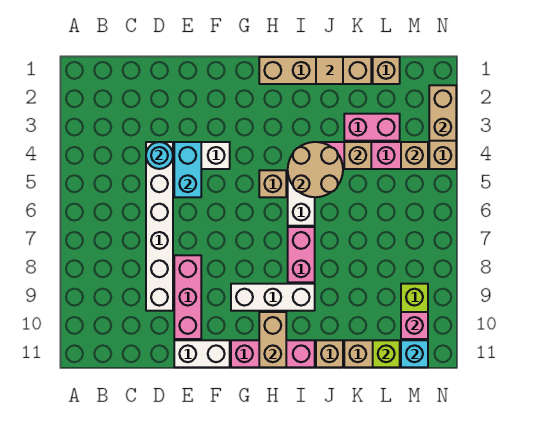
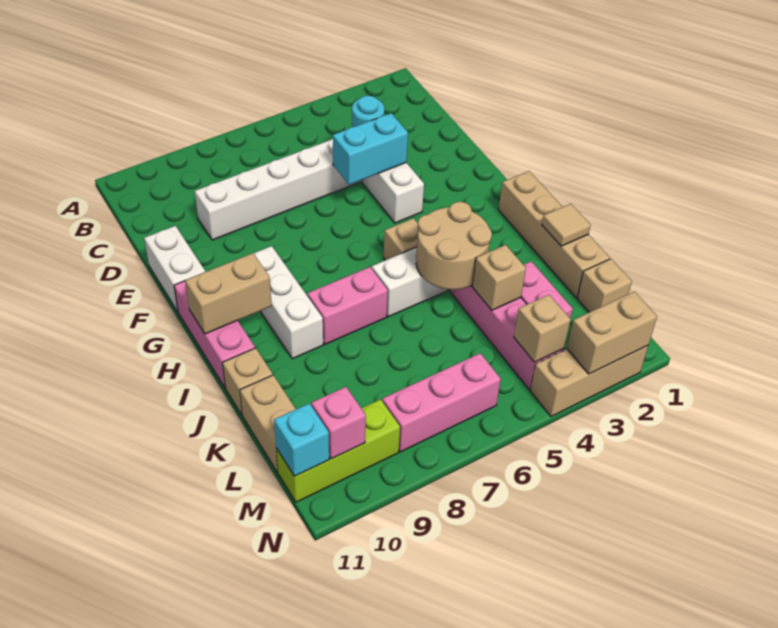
pink 1x3 brick [174,255,201,339] -> pink 1x3 brick moved to [382,353,501,452]
lime 1x1 brick [373,340,400,367] -> none

